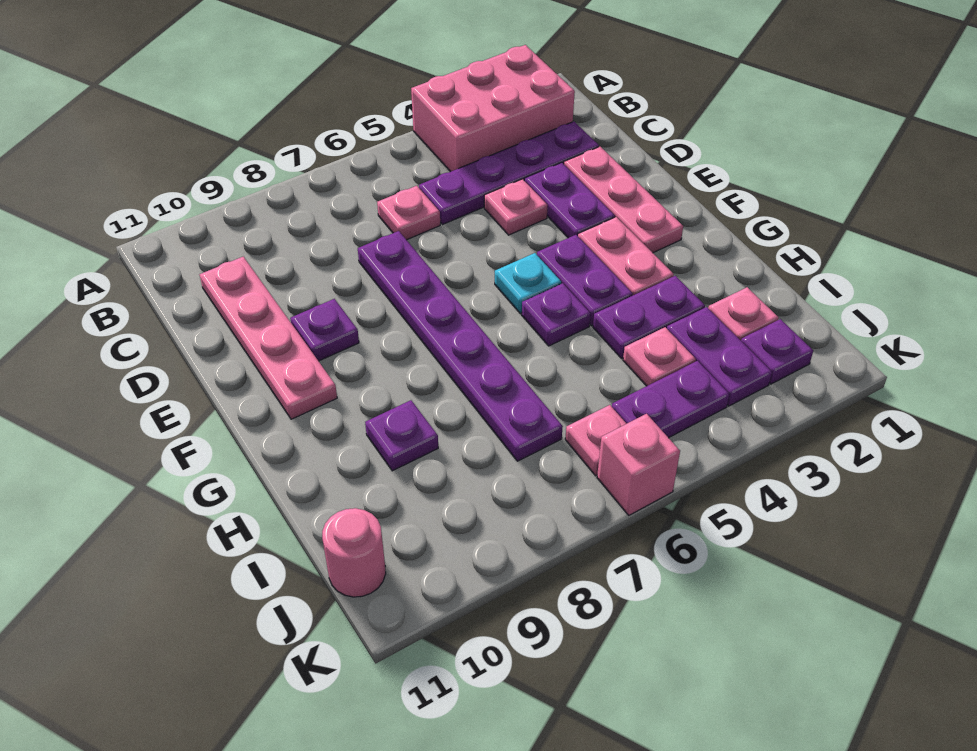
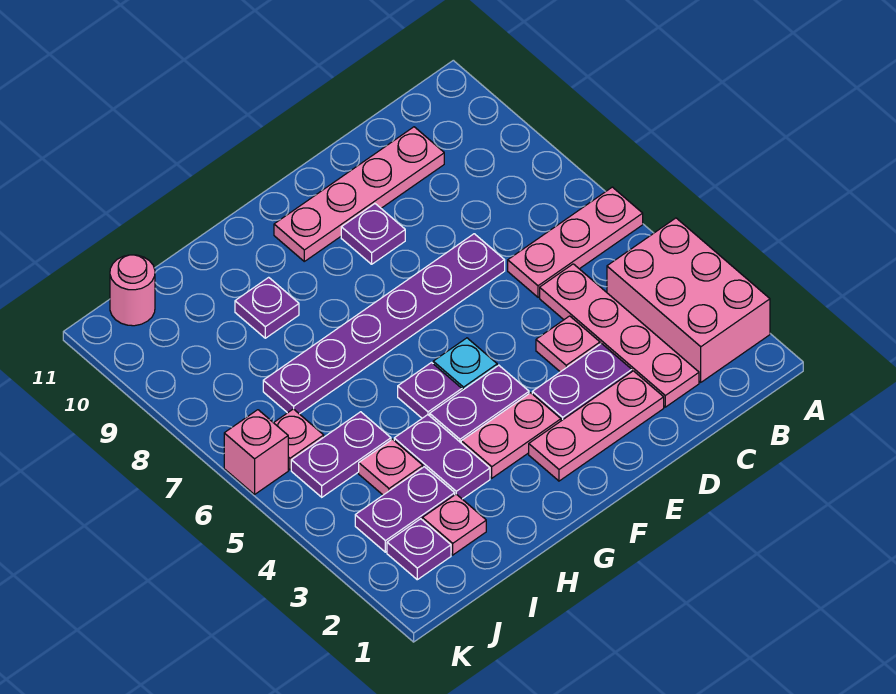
purple 1x4 plate [419,122,599,225] -> pink 1x4 plate [540,264,699,407]
pink 1x1 plate [377,186,440,240] -> pink 1x3 plate [508,187,643,297]
purple 1x2 plate [612,361,730,438] -> purple 1x2 plate turned to [291,412,391,497]

